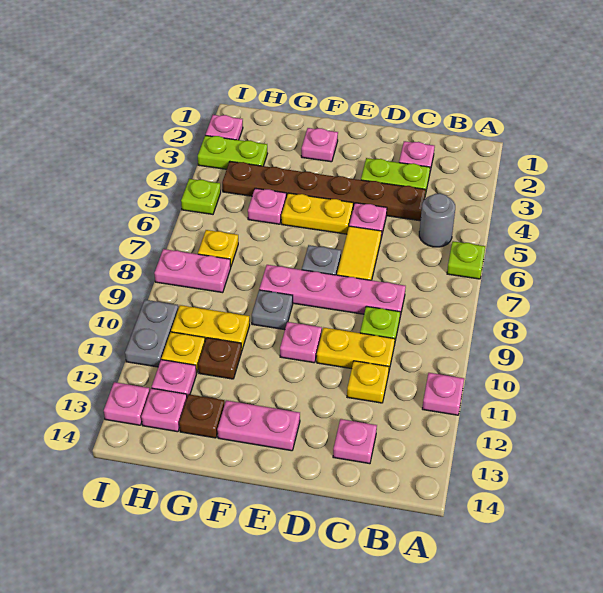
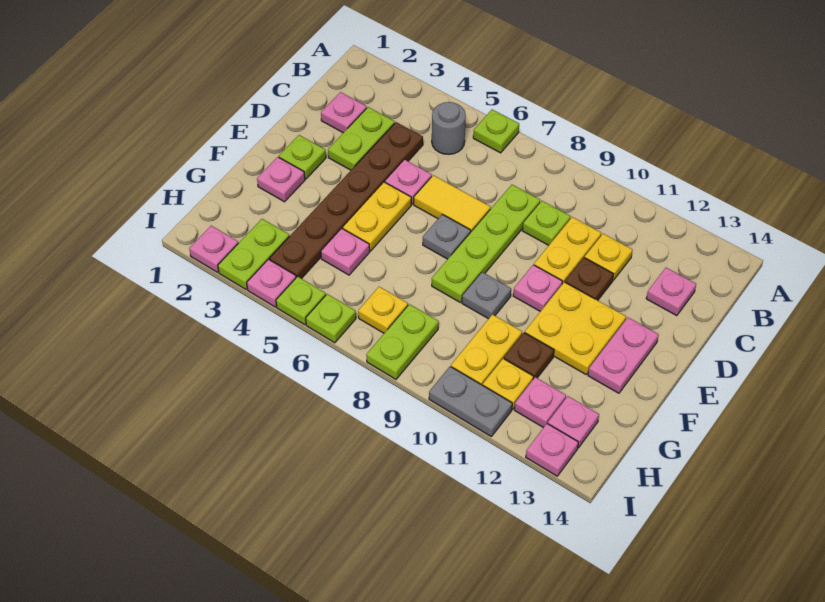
pink 1x1 plate [422,373,464,415] -> pink 1x1 plate moved to [247,259,296,307]
pink 1x4 plate [259,265,406,316] -> lime 1x4 plate [432,185,540,302]
none -> lime 1x1 plate [279,135,326,179]
none -> yellow 2x2 plate [525,282,626,374]
brown 1x1 plate [179,394,224,438] -> brown 1x1 plate moved to [565,258,614,300]
pink 1x2 plate [154,249,231,293] -> lime 1x2 plate [366,304,439,379]
none -> lime 1x1 plate [306,294,356,343]

